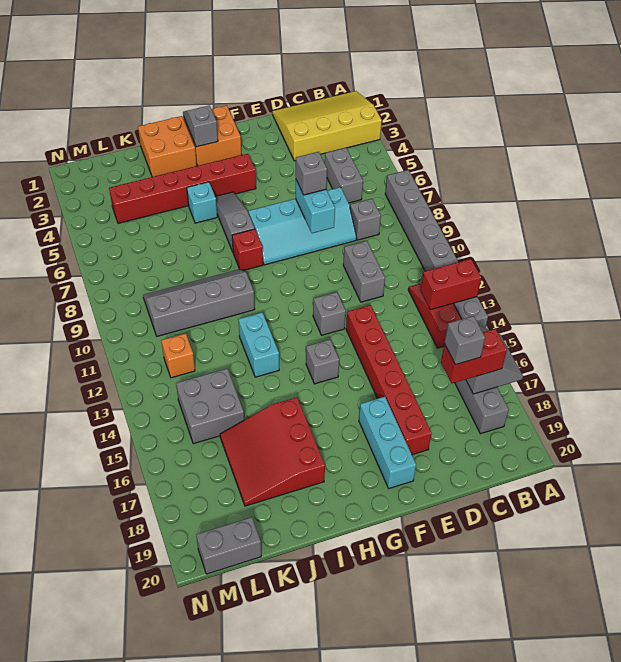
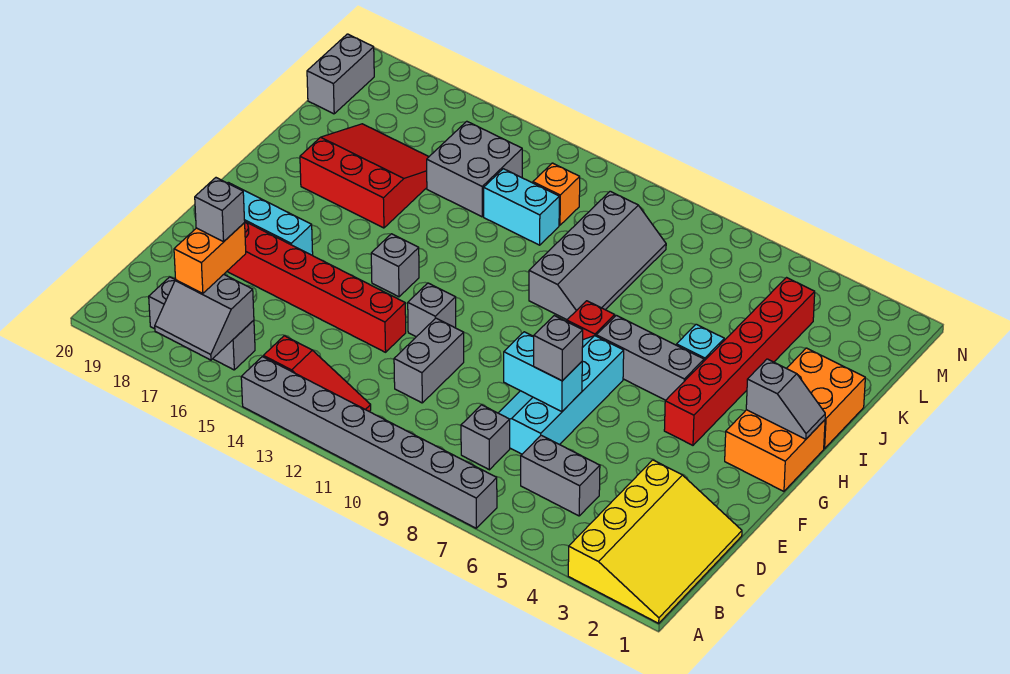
red 1x2 brick [421,259,481,310] -> none
red 1x2 brick [441,329,507,383] -> orange 1x2 brick [174,223,246,294]
grey 1x2 brick [343,241,385,302] -> grey 1x2 brick turned to [394,318,464,403]
grey 1x3 slope [215,192,255,252] -> grey 1x3 brick [596,315,704,400]
cyan 1x2 brick [239,313,279,377] -> cyan 1x2 brick moved to [484,169,559,245]

